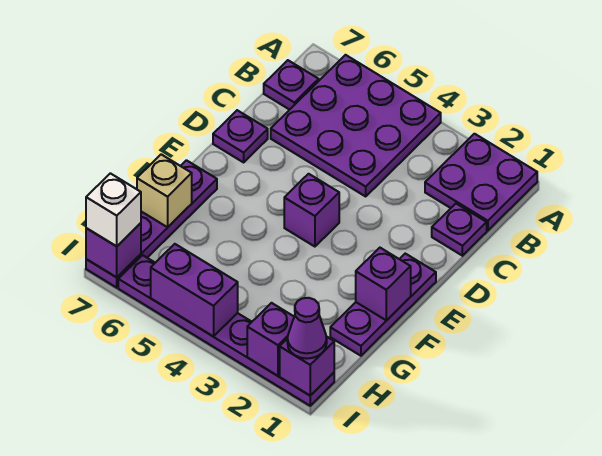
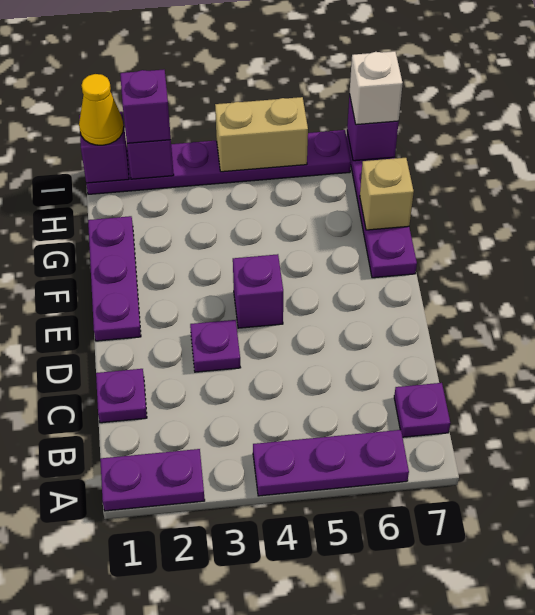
purple 2x2 plate [425,134,537,231] -> purple 1x2 plate [100,449,205,511]
purple 3x3 plate [271,55,441,196] -> purple 1x3 plate [253,430,409,496]
purple 1x1 plate [213,110,268,162] -> purple 1x1 plate moved to [190,320,241,372]
purple 1x1 brick [356,248,411,321] -> purple 1x1 brick moved to [120,70,171,143]
purple 1x1 cone [287,298,327,359] -> yellow 1x1 cone [79,74,124,145]
purple 1x2 brick [151,244,238,336] -> tan 1x2 brick [215,97,308,172]

